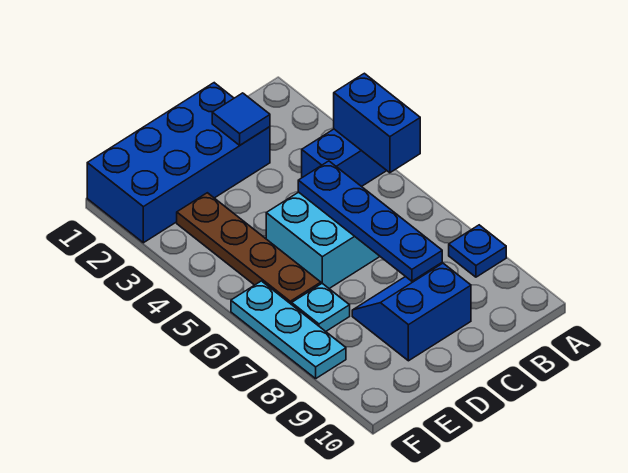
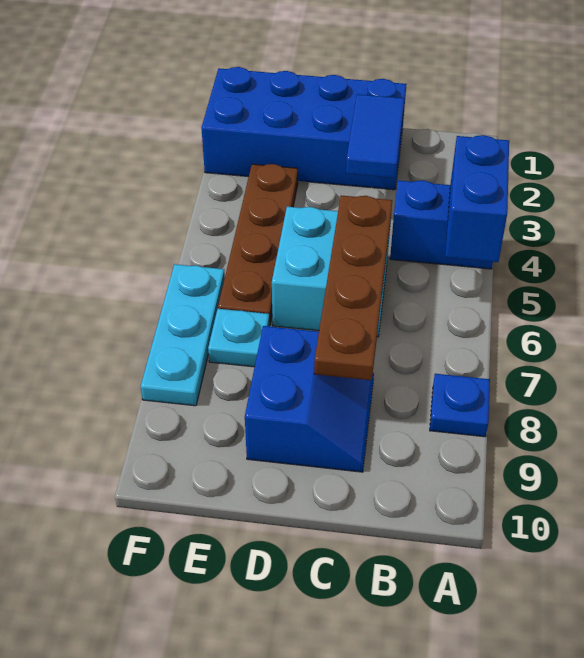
blue 1x1 tile [212,93,270,145] -> blue 1x2 tile [346,94,404,178]
blue 1x4 plate [298,161,442,281] -> brown 1x4 plate [314,195,392,380]
blue 2x2 slope [352,263,471,361] -> blue 2x2 slope turned to [245,326,374,472]

